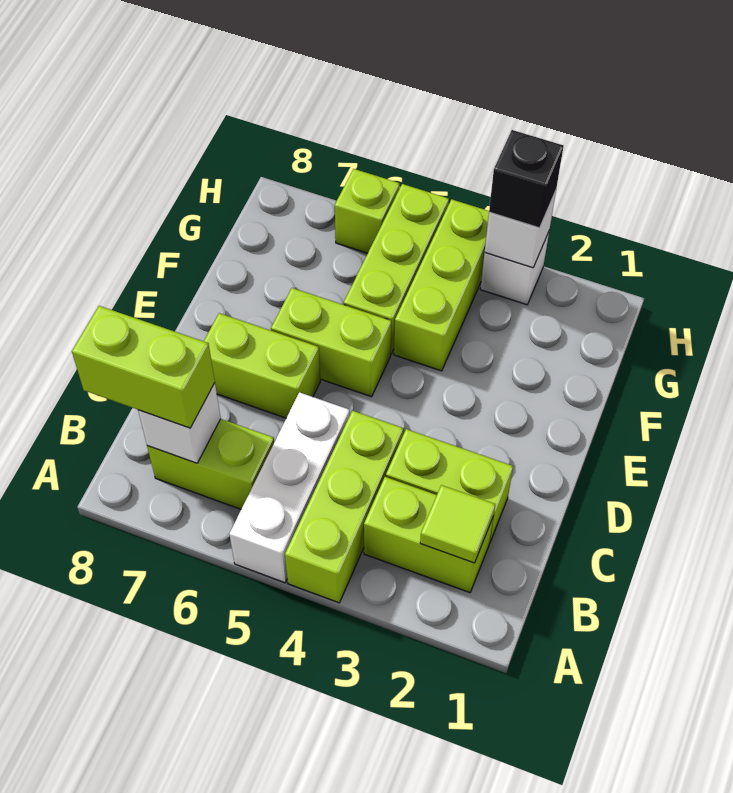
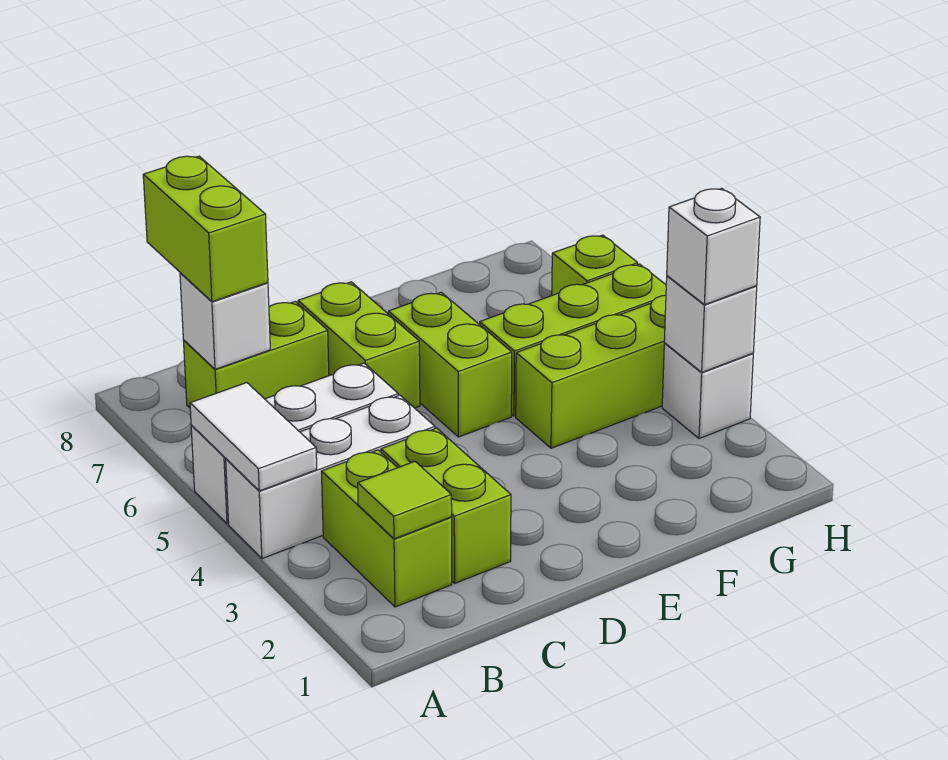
lime 1x3 brick [285,411,403,603] -> white 1x3 brick [226,395,435,559]
none -> white 1x2 tile [190,383,317,491]
lime 1x2 brick [147,419,274,509] -> lime 1x2 brick turned to [183,301,329,408]
black 1x1 brick [489,130,564,228] -> white 1x1 brick [667,188,760,305]

